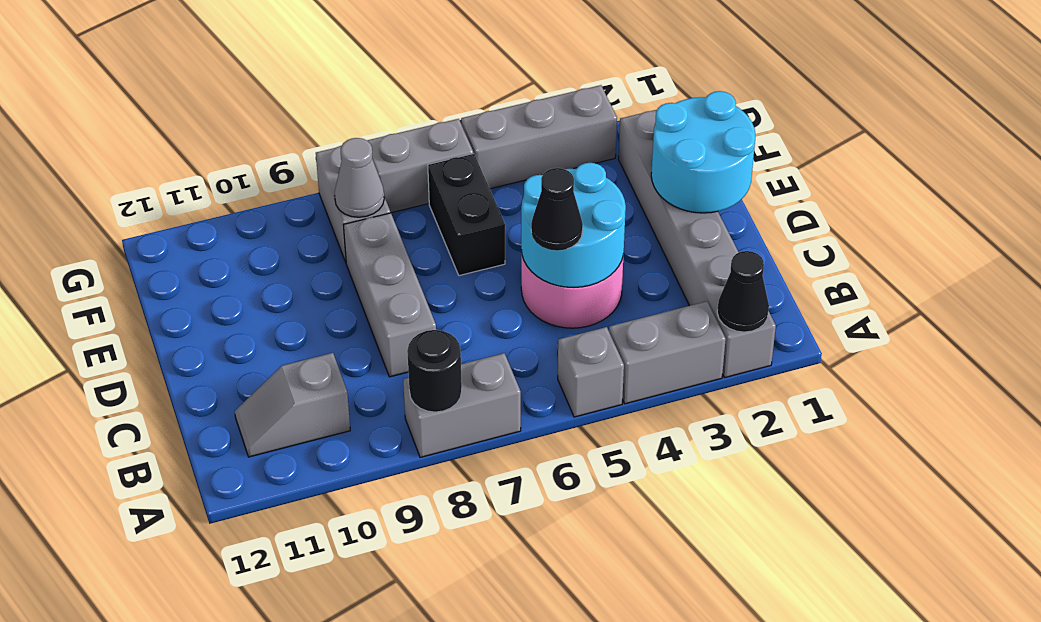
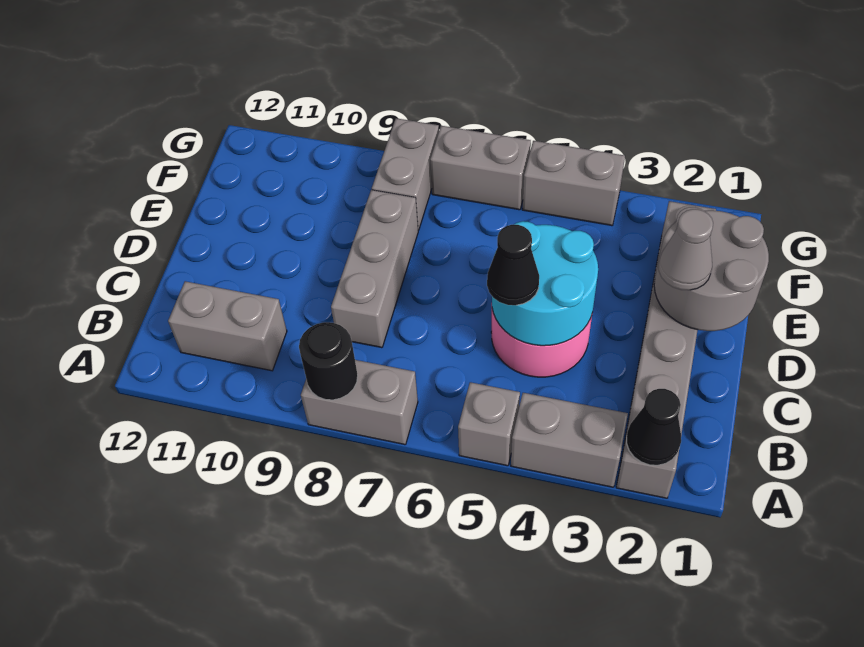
grey 1x2 slope [235,353,350,457] -> grey 1x2 brick [168,281,287,371]
cyan 2x2 round brick [651,91,755,213] -> grey 2x2 round brick [654,207,769,331]
black 1x2 brick [428,153,505,276] -> none
grey 1x1 cone [335,138,384,217] -> grey 1x1 cone moved to [659,209,713,290]
grey 1x3 brick [461,85,617,189] -> grey 1x2 brick [522,141,625,226]

